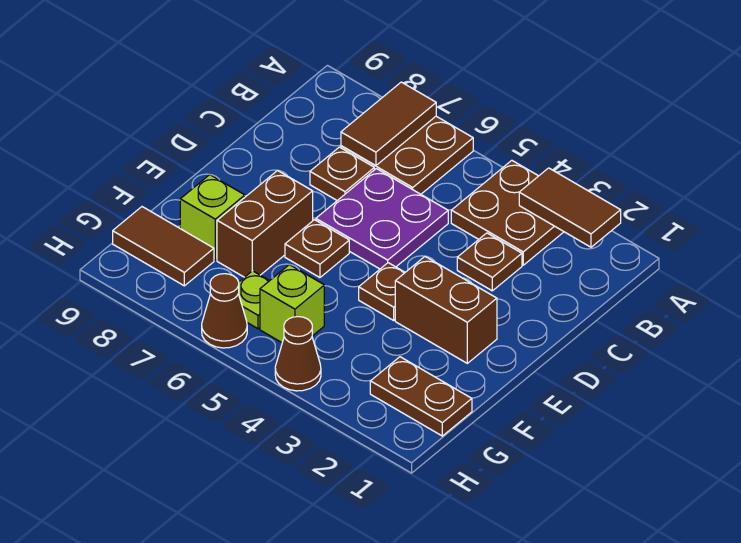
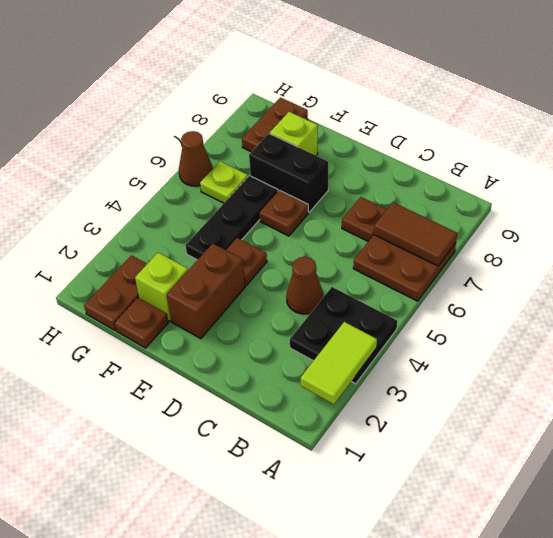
brown 1x2 tile [519,168,621,247] -> lime 1x2 tile [301,322,377,404]
brown 2x2 plate [451,160,564,265] -> black 2x2 plate [290,287,397,384]
brown 1x1 plate [457,233,522,291] -> brown 1x1 plate moved to [115,298,169,348]
purple 2x2 plate [316,169,448,269] -> none
brown 1x2 brick [217,170,313,277] -> black 1x2 brick [249,134,328,212]
none -> black 1x3 plate [186,176,278,260]
lime 1x1 brick [260,265,324,343] -> lime 1x1 brick moved to [135,253,188,321]
brown 1x2 tile [113,207,214,286] -> brown 1x2 plate [242,98,308,152]
brown 1x1 cone [275,317,321,391] -> brown 1x1 cone moved to [286,257,323,314]

